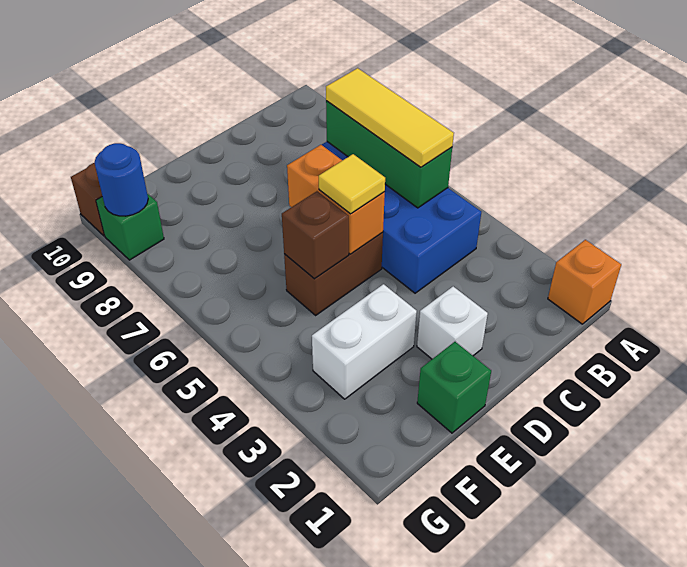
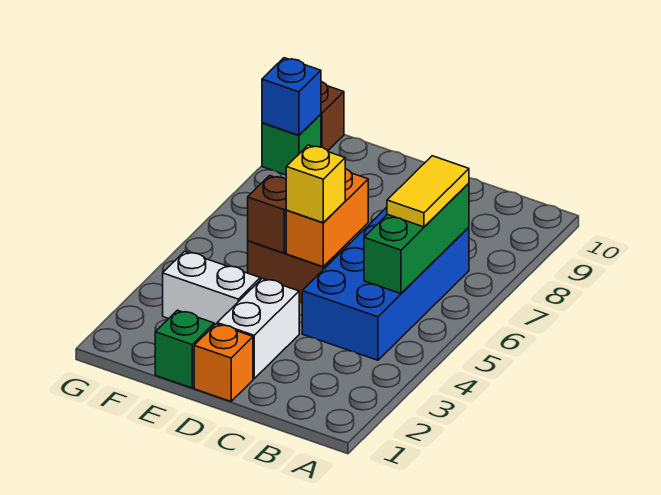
orange 1x1 brick [548,240,621,324] -> orange 1x1 brick moved to [194,324,253,401]
yellow 1x3 tile [326,68,454,167] -> yellow 1x2 tile [387,156,469,227]
white 1x1 brick [417,286,488,359] -> white 1x2 brick [217,278,299,379]
yellow 1x1 tile [319,154,385,214] -> yellow 1x1 brick [286,145,345,223]
blue 1x1 round brick [94,143,148,216] -> blue 1x1 brick [262,58,321,135]

